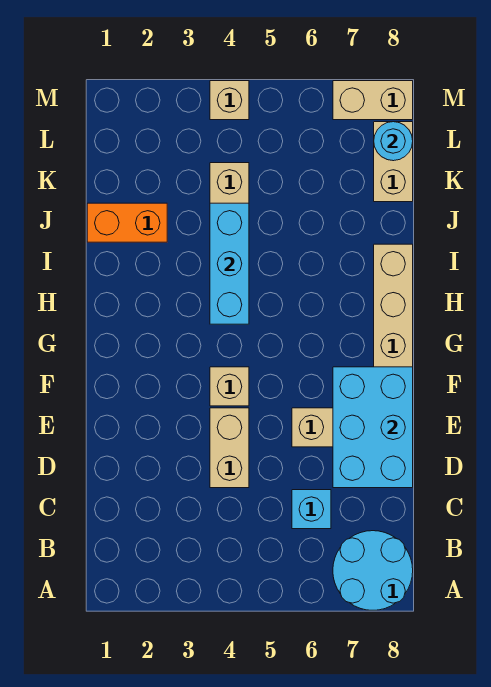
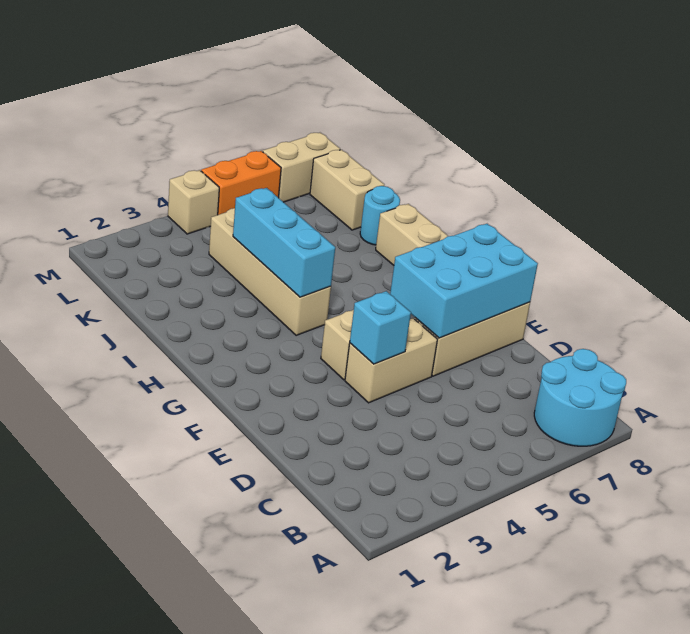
cyan 1x1 brick [292,490,331,529] -> cyan 1x1 brick moved to [350,291,411,364]
tan 1x2 brick [210,408,249,488] -> tan 1x2 brick turned to [345,318,437,403]
cyan 2x3 brick [333,367,413,488] -> cyan 2x3 brick turned to [390,224,538,338]
orange 1x2 brick [87,203,167,242] -> orange 1x2 brick moved to [201,151,281,215]
cyan 1x1 round brick [374,122,413,161] -> cyan 1x1 round brick moved to [360,186,400,245]

